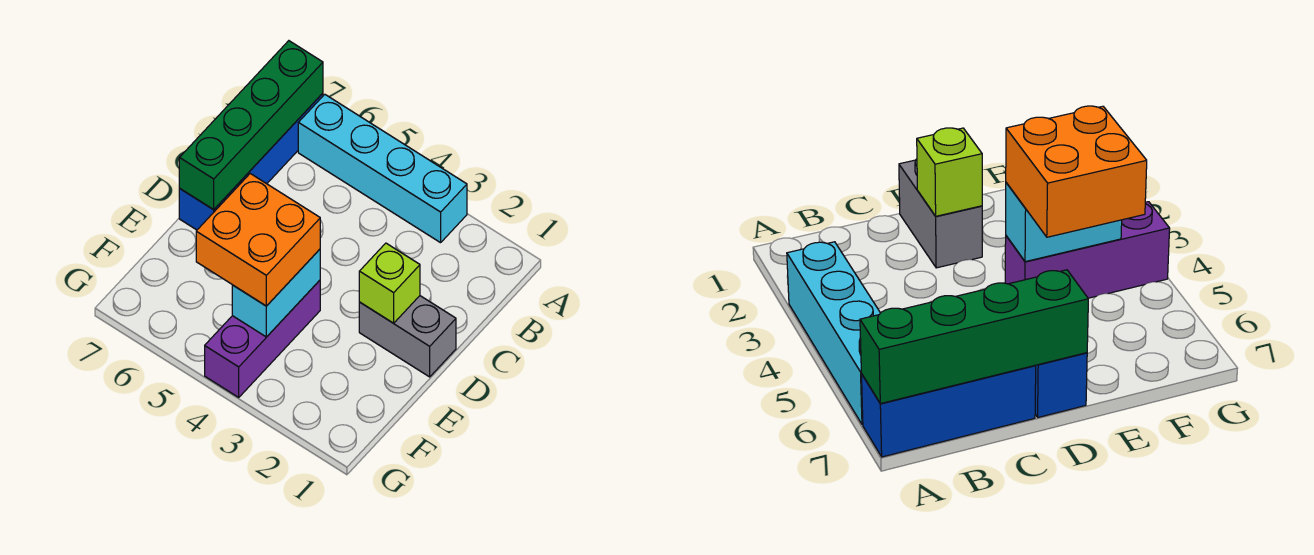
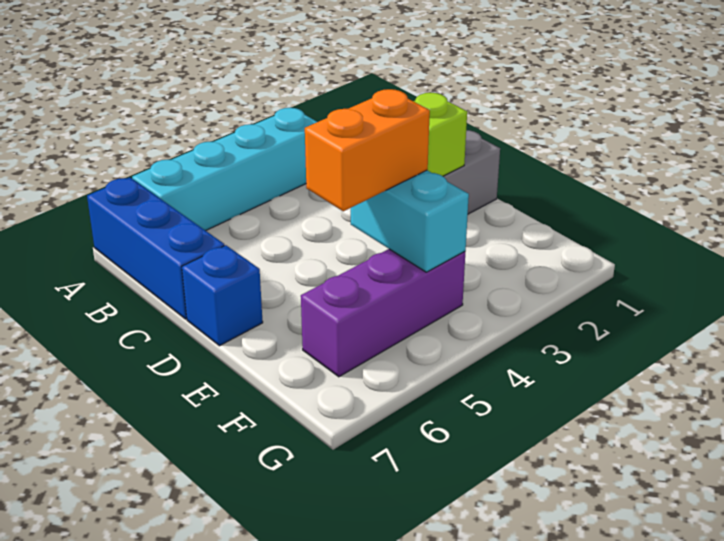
green 1x4 brick [179,41,323,210] -> none
purple 1x3 brick [205,280,320,397] -> purple 1x3 brick turned to [301,249,465,377]
orange 2x2 brick [196,174,320,306] -> orange 1x2 brick [305,89,430,211]

